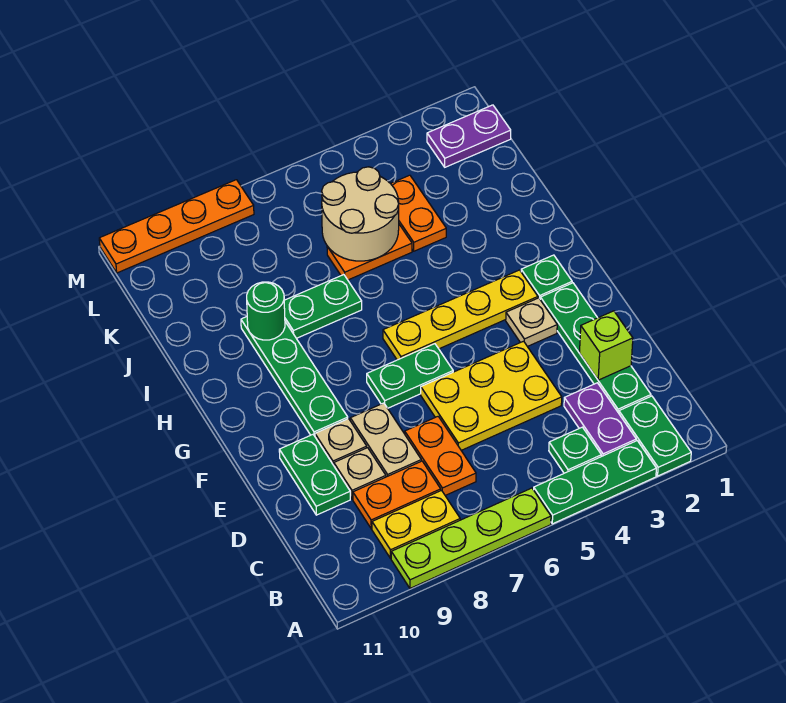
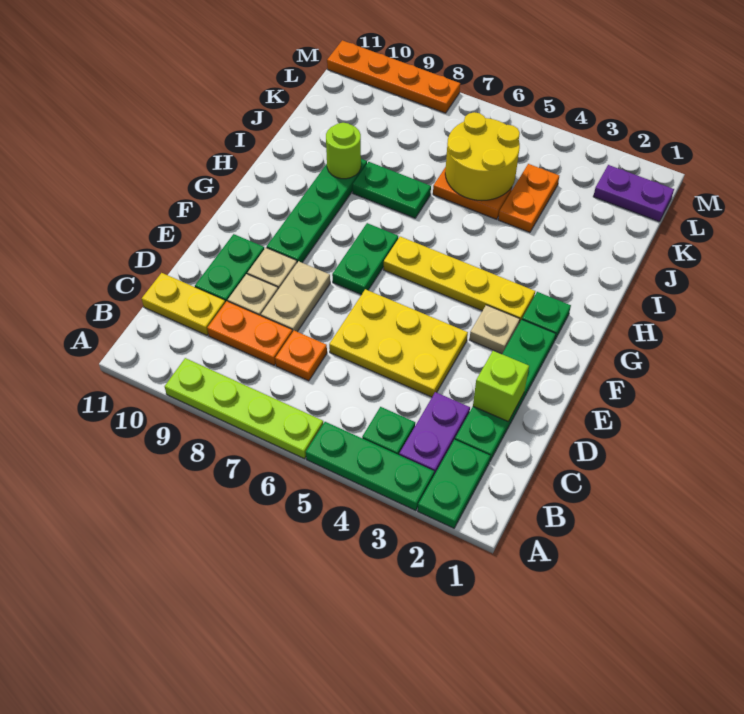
yellow 1x2 plate [372,491,460,558] -> yellow 1x2 plate moved to [142,273,225,335]
orange 1x2 plate [405,417,476,495] -> orange 1x1 plate [275,331,327,381]
green 1x2 plate [367,344,453,408] -> green 1x2 plate turned to [332,223,398,295]
green 1x1 round brick [247,282,285,340] -> lime 1x1 round brick [326,123,361,179]
tan 2x2 round brick [322,167,399,261] -> yellow 2x2 round brick [445,112,520,201]

